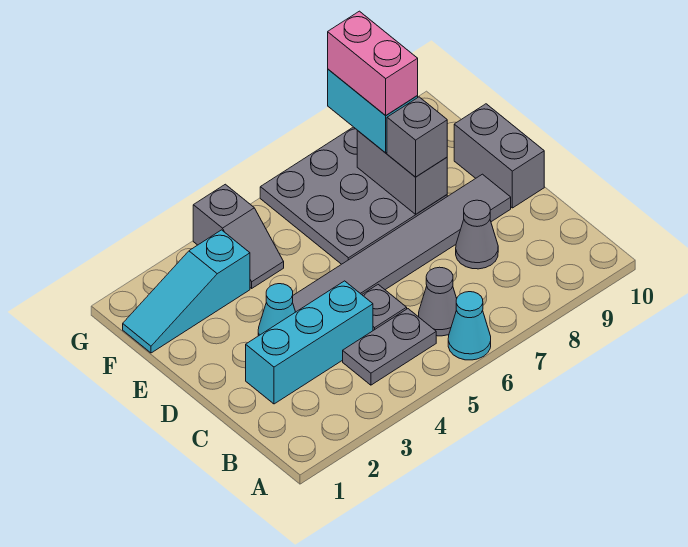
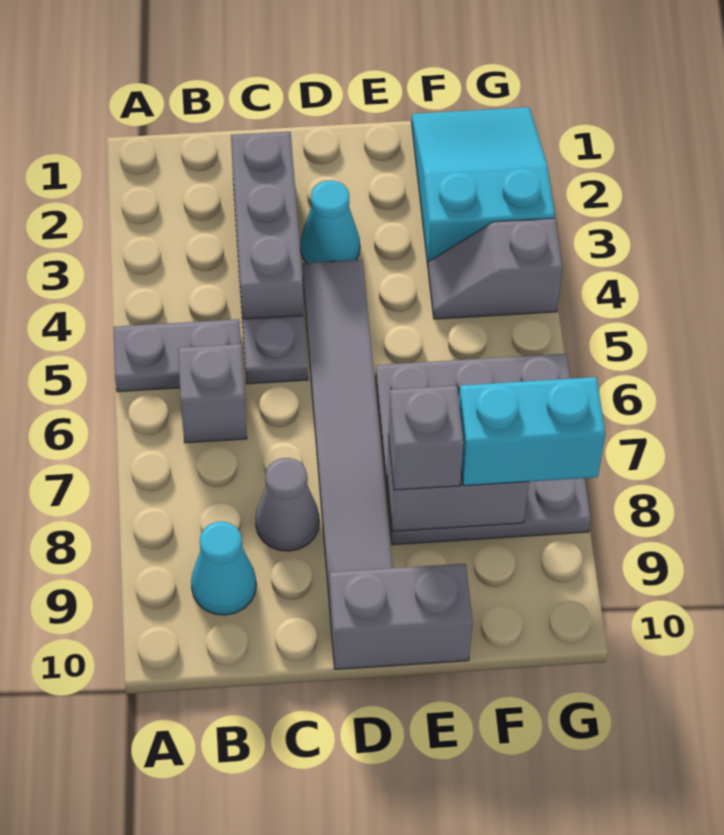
cyan 1x1 cone [448,292,491,360] -> cyan 1x1 cone moved to [191,522,256,615]
grey 1x2 plate [343,309,436,385] -> grey 1x2 plate turned to [113,319,241,392]
grey 1x1 cone [418,267,457,336] -> grey 1x1 brick [178,344,247,443]
cyan 1x3 brick [246,281,373,404] -> grey 1x3 brick [231,132,303,323]
cyan 1x3 slope [123,230,250,353] -> cyan 2x3 slope [411,107,555,265]
pink 1x2 brick [328,11,418,116] -> none

